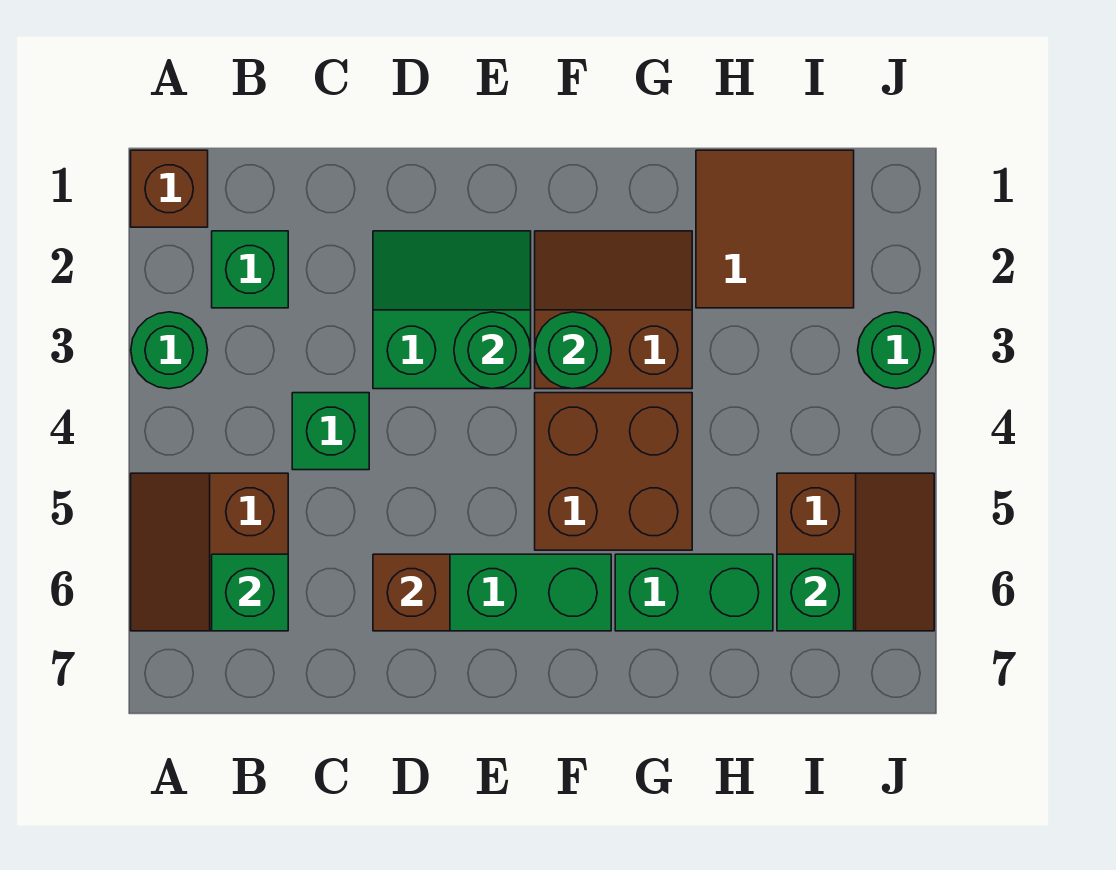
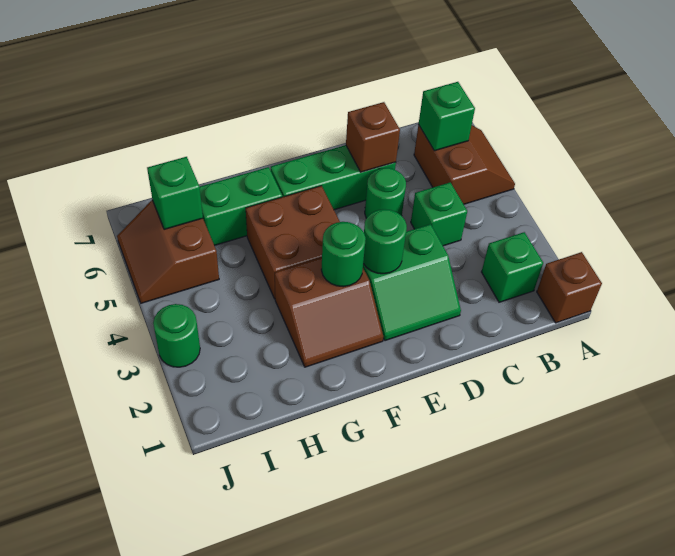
green 1x1 round brick [131,312,208,389] -> green 1x1 round brick moved to [365,168,406,218]
brown 2x2 tile [696,150,854,308] -> none

